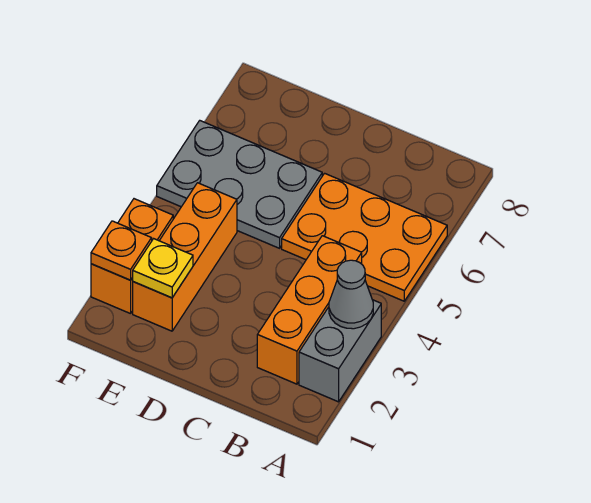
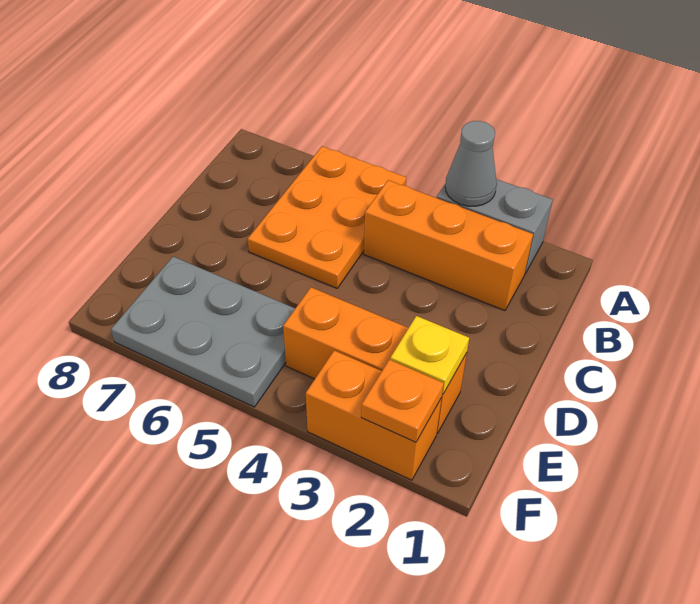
grey 2x3 plate [157,121,322,248] -> grey 2x3 plate turned to [111,257,295,407]

